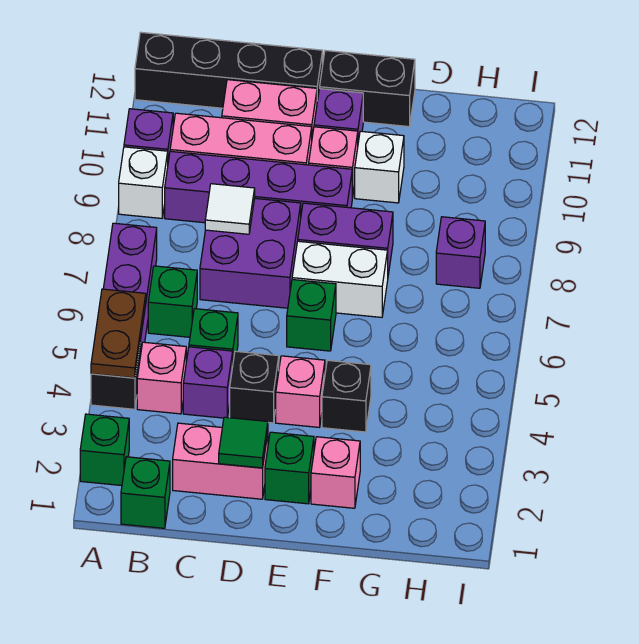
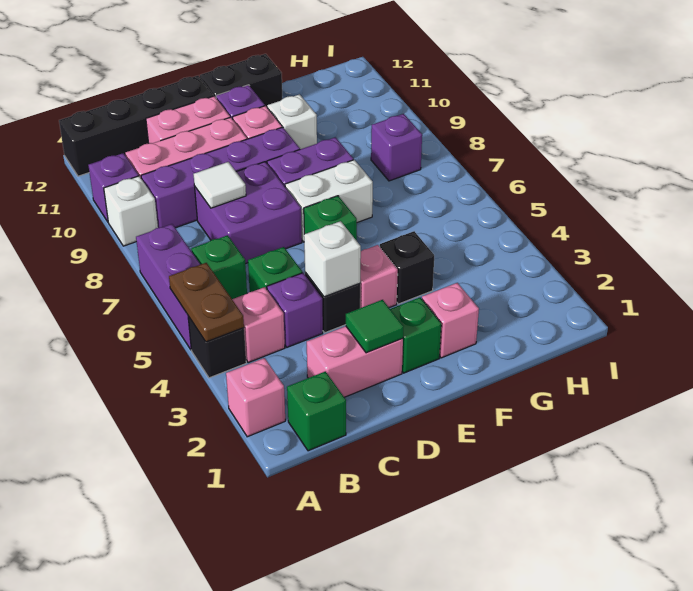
green 1x1 brick [80,414,129,486] -> pink 1x1 brick [226,358,285,437]
none -> white 1x1 brick [304,221,361,297]

